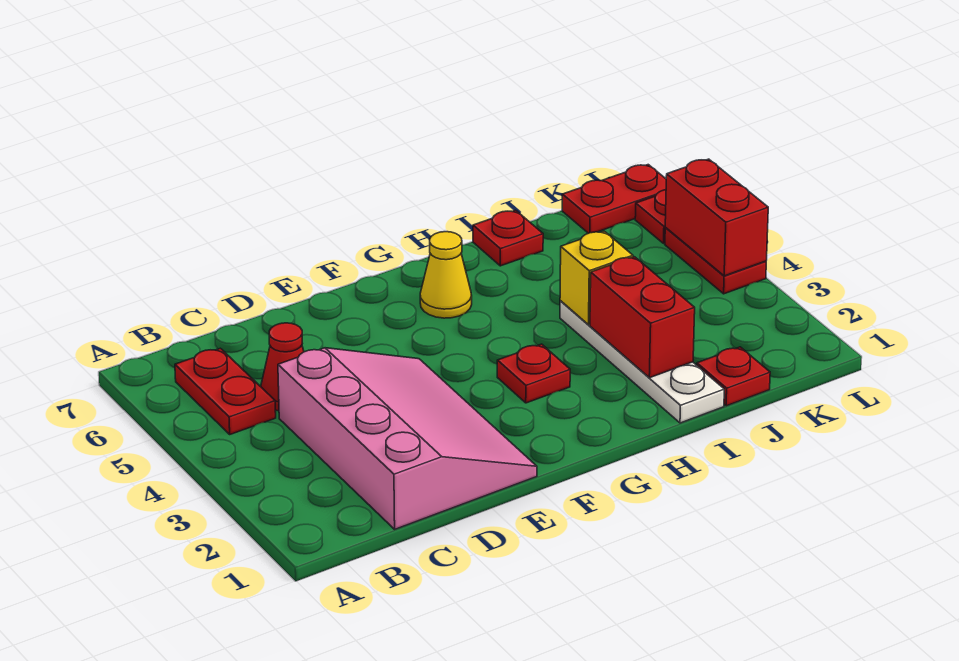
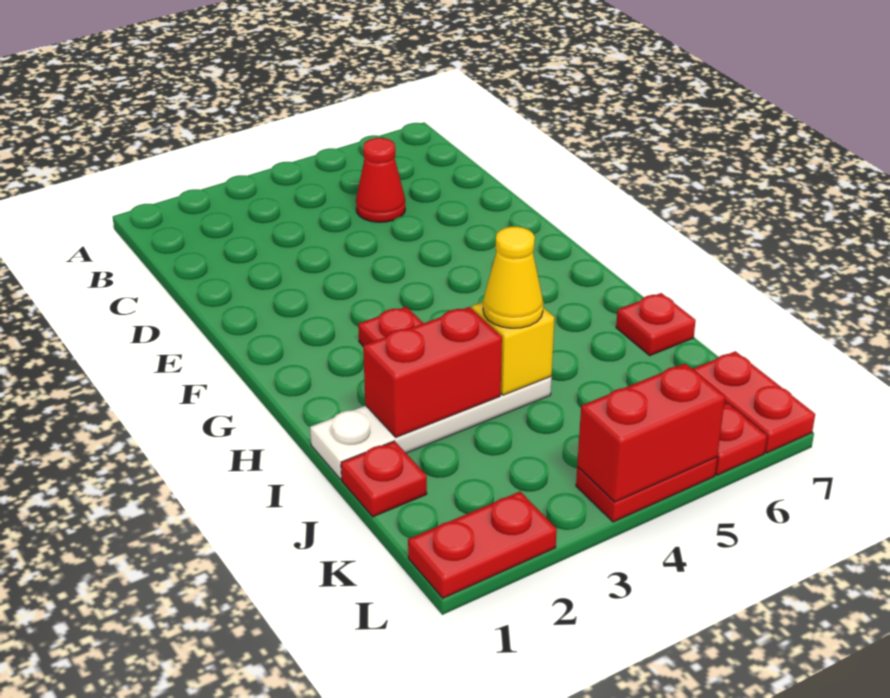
red 1x2 plate [175,348,276,434] -> red 1x2 plate moved to [408,492,557,598]
pink 3x4 slope [278,348,537,529] -> none
yellow 1x1 cone [420,232,472,318] -> yellow 1x1 cone moved to [483,227,543,328]

